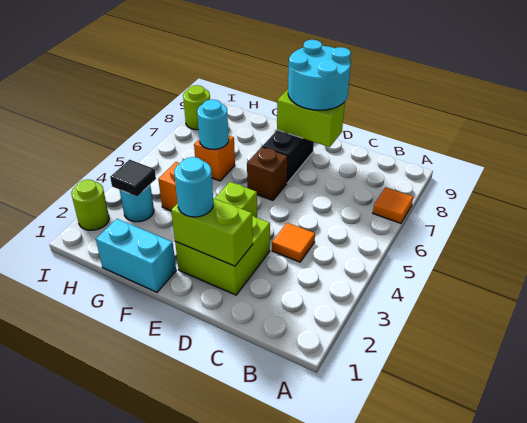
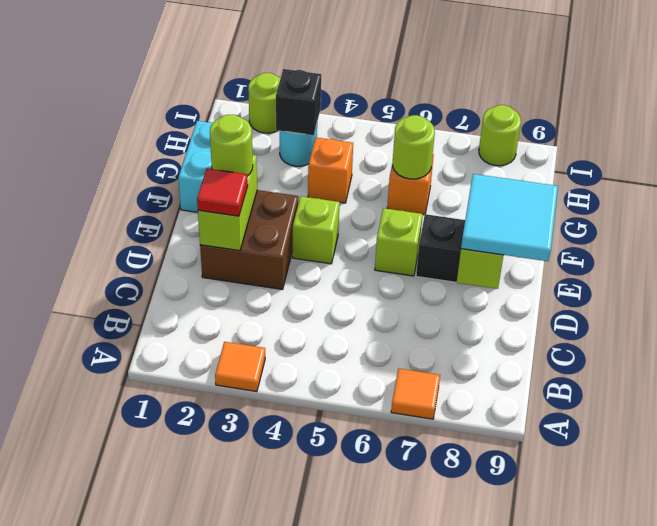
orange 1x1 tile [272,223,315,262] -> orange 1x1 tile moved to [215,342,265,392]
lime 2x2 brick [175,216,270,295] -> brown 2x2 brick [200,190,298,290]
none -> red 1x1 tile [197,169,248,216]
cyan 2x2 round brick [288,40,351,110] -> cyan 2x2 tile [461,174,558,261]
cyan 1x1 round brick [174,157,213,217] -> lime 1x1 round brick [210,115,253,176]
brown 1x1 brick [247,147,288,200] -> lime 1x1 brick [375,208,423,276]
cyan 1x1 round brick [197,99,229,149] -> lime 1x1 round brick [393,115,435,179]
black 1x1 tile [110,160,156,196] -> black 1x1 brick [276,69,321,135]

